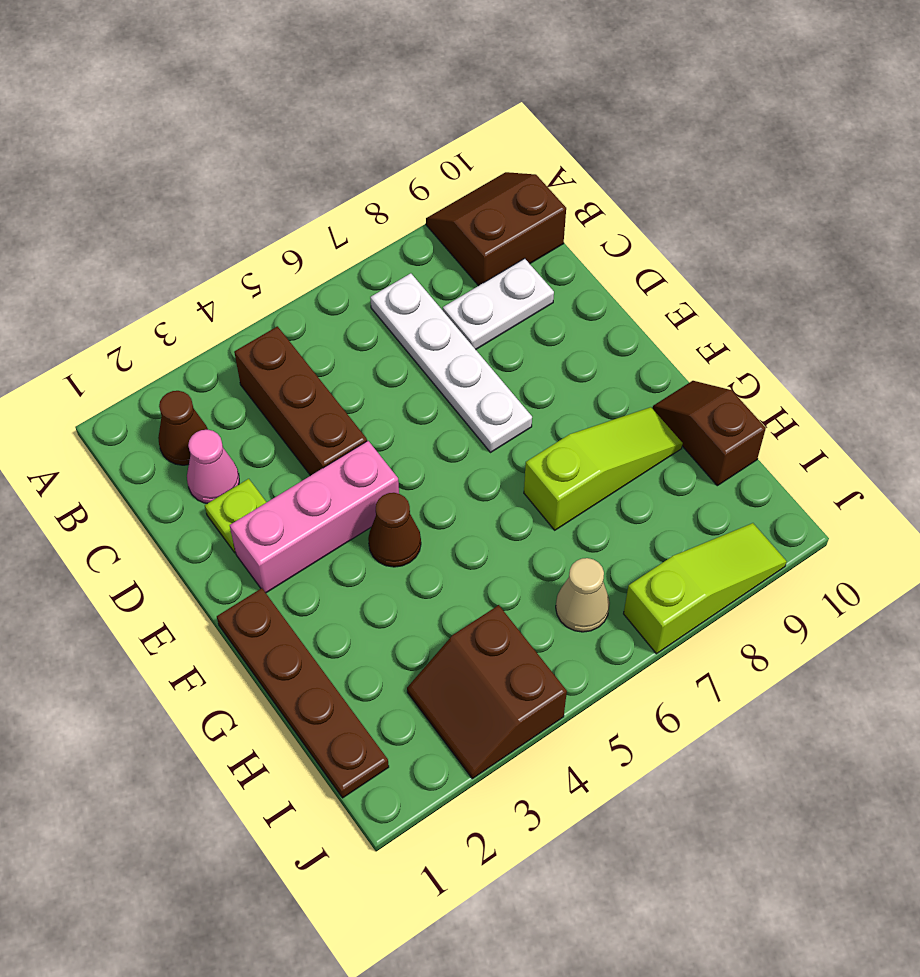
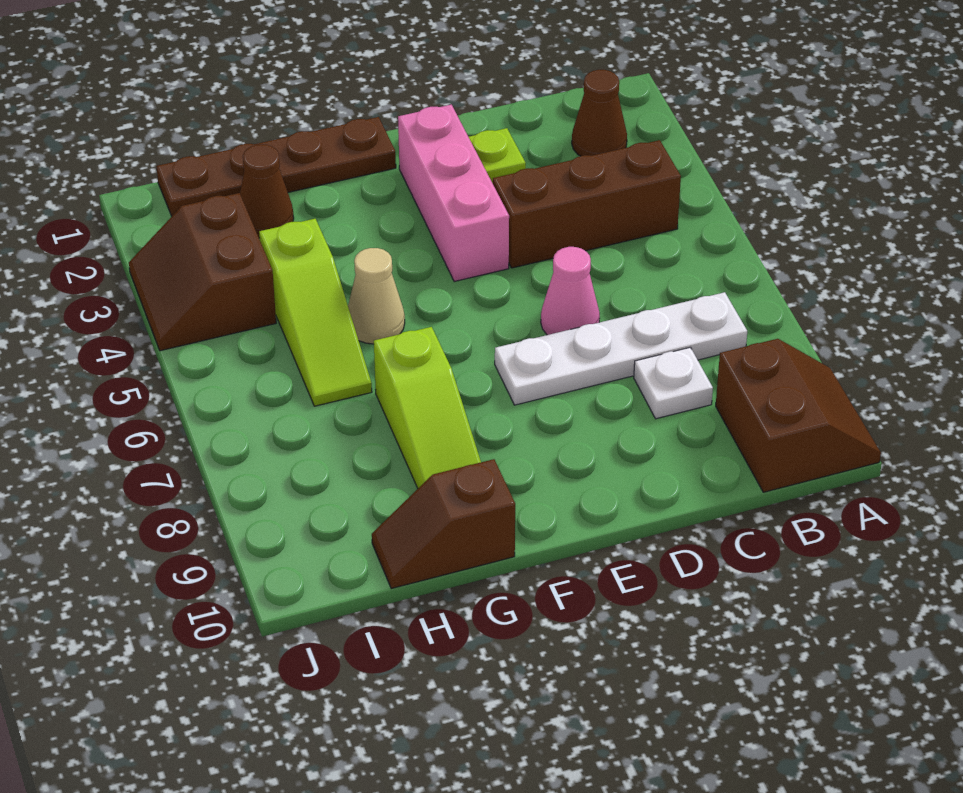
pink 1x1 cone [187,430,239,504] -> pink 1x1 cone moved to [541,247,600,335]
white 1x2 plate [443,258,554,349] -> white 1x1 plate [634,348,713,419]
brown 1x1 cone [368,493,421,567] -> brown 1x1 cone moved to [240,145,294,238]
brown 1x2 slope [653,381,766,486] -> brown 1x2 slope turned to [372,459,515,588]
brown 2x2 slope [407,605,567,779] -> brown 2x2 slope turned to [129,193,276,351]
tan 1x1 cone [556,558,610,632] -> tan 1x1 cone moved to [348,248,405,344]
lime 1x3 slope [624,523,787,654] -> lime 1x3 slope moved to [259,219,372,406]

